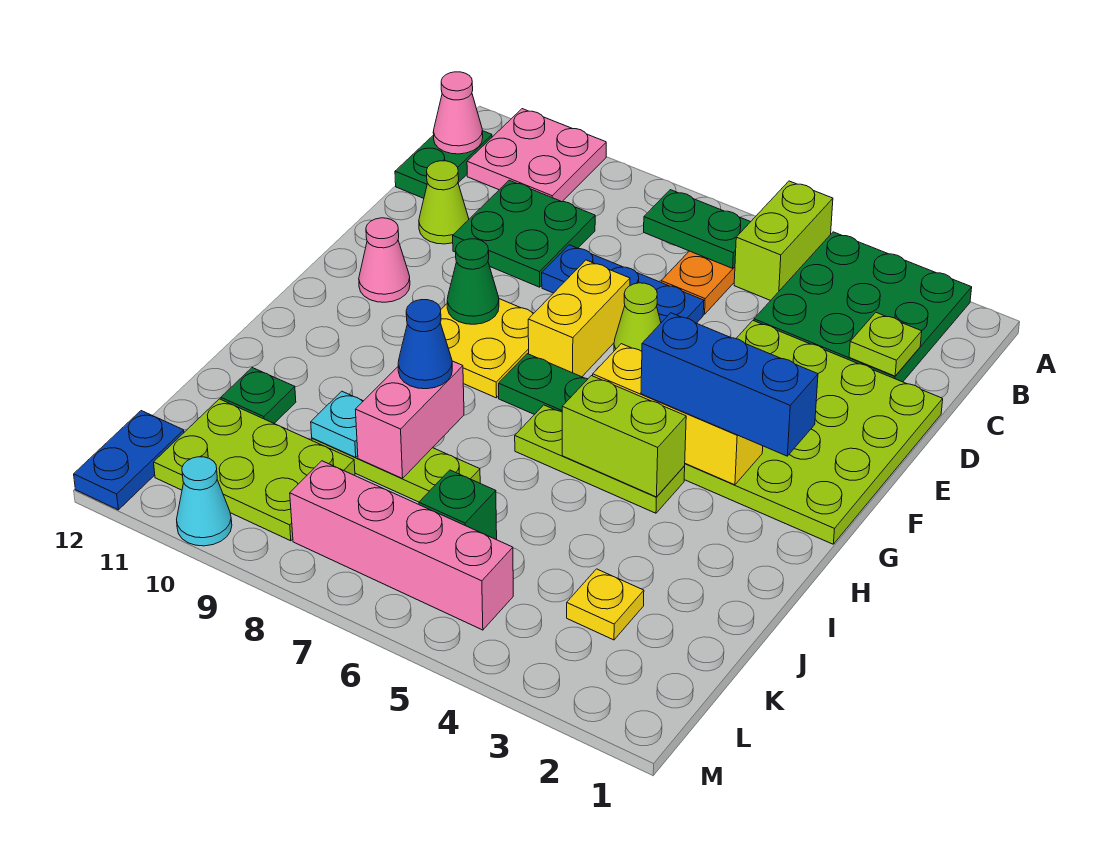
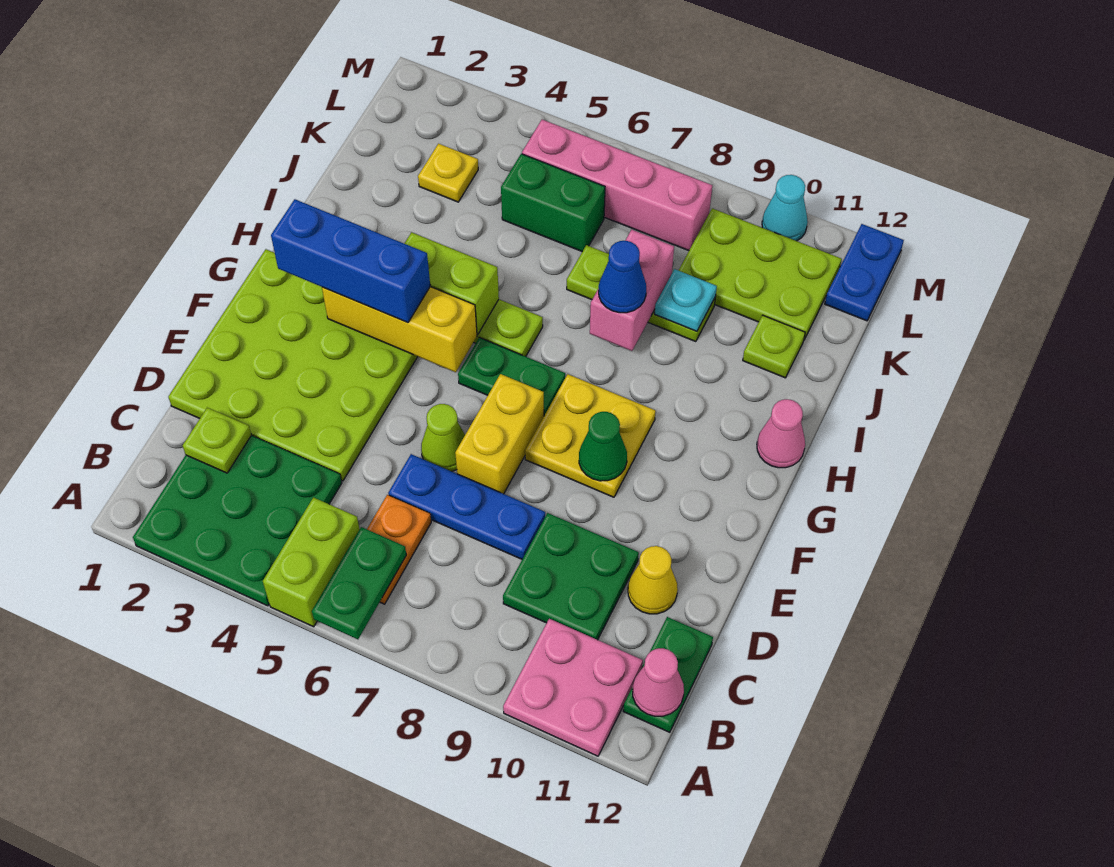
green 1x2 plate [644,190,750,268] -> green 1x2 plate turned to [312,527,406,639]
lime 1x1 cone [419,161,469,244] -> yellow 1x1 cone [628,546,678,614]
pink 1x1 cone [359,218,410,302] -> pink 1x1 cone moved to [757,399,805,468]
green 1x1 plate [221,368,296,423] -> lime 1x1 plate [743,315,805,378]
green 1x1 brick [419,470,497,540] -> green 1x2 brick [501,154,605,252]

